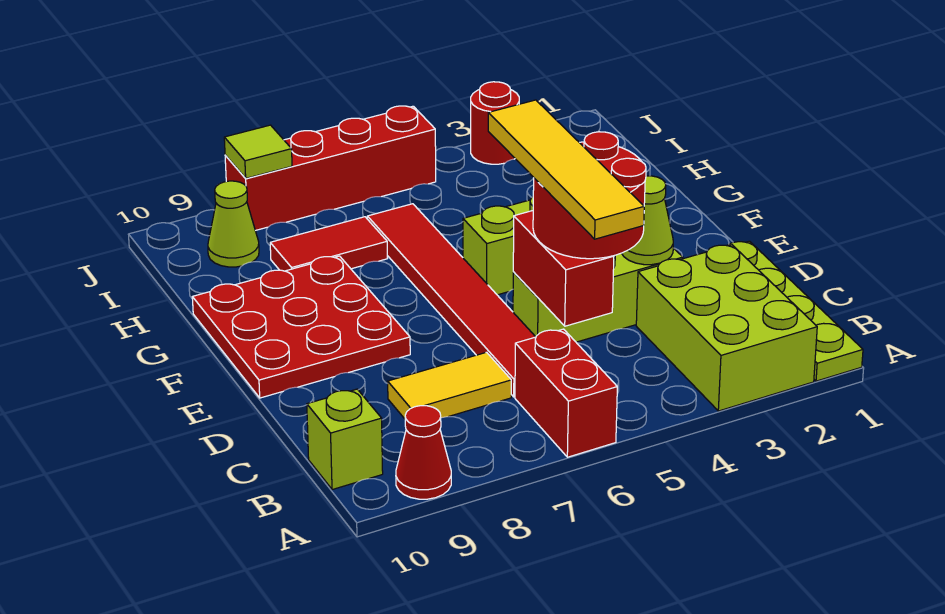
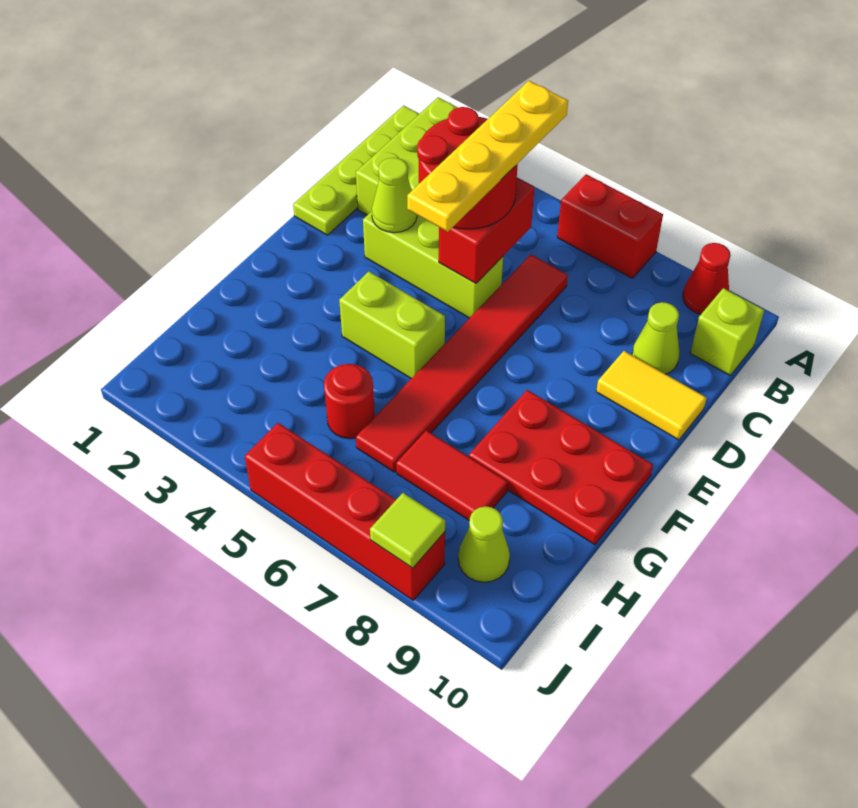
red 1x2 brick [515,329,617,457] -> red 1x2 brick turned to [557,174,663,278]
yellow 1x4 tile [488,100,644,239] -> yellow 1x4 plate [407,81,568,232]
yellow 1x2 tile [388,352,511,419] -> yellow 1x2 tile moved to [596,351,707,440]
none -> lime 1x1 cone [632,302,680,374]
red 3x3 plate [192,256,410,398] -> red 2x3 plate [469,390,653,545]
red 1x1 round brick [471,82,519,164] -> red 1x1 round brick moved to [324,364,375,439]

